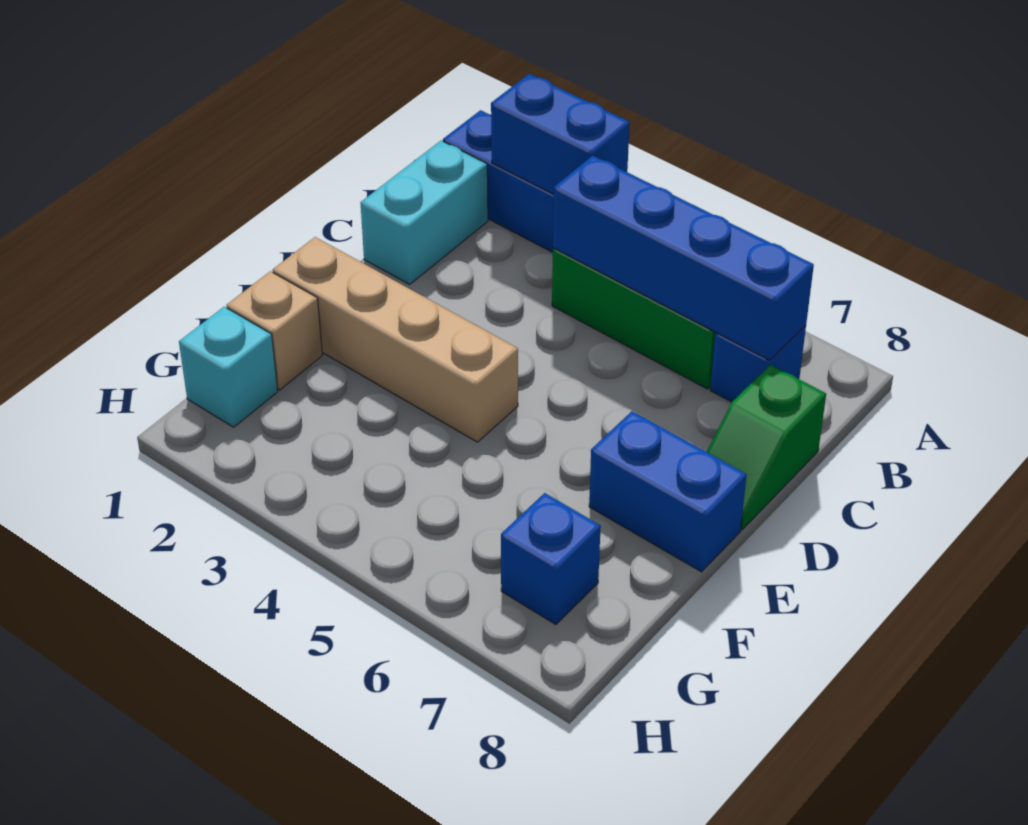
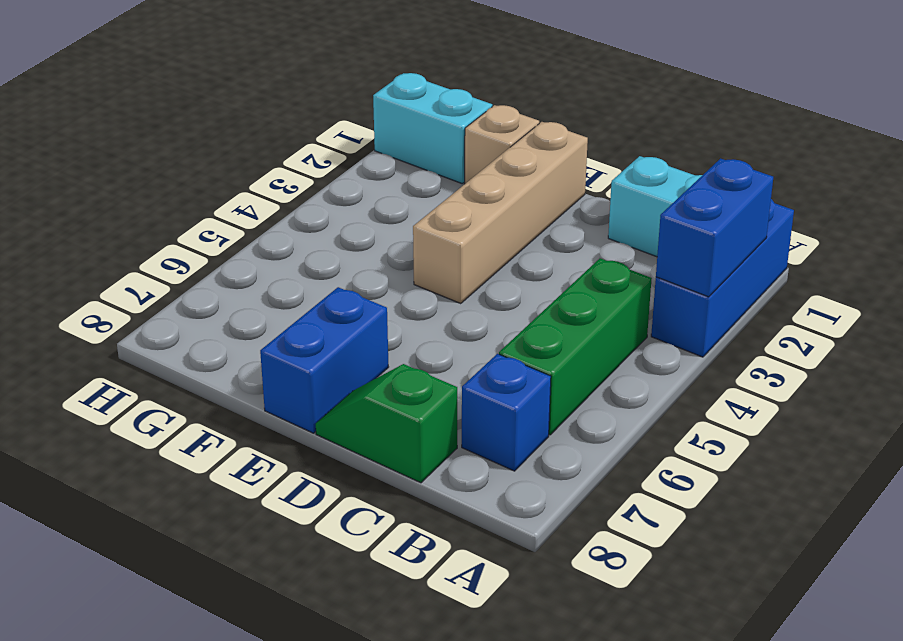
blue 1x4 brick [553,155,814,360] -> none
cyan 1x1 brick [179,307,278,427] -> cyan 1x2 brick [373,73,492,183]
blue 1x1 brick [501,493,601,625] -> none

